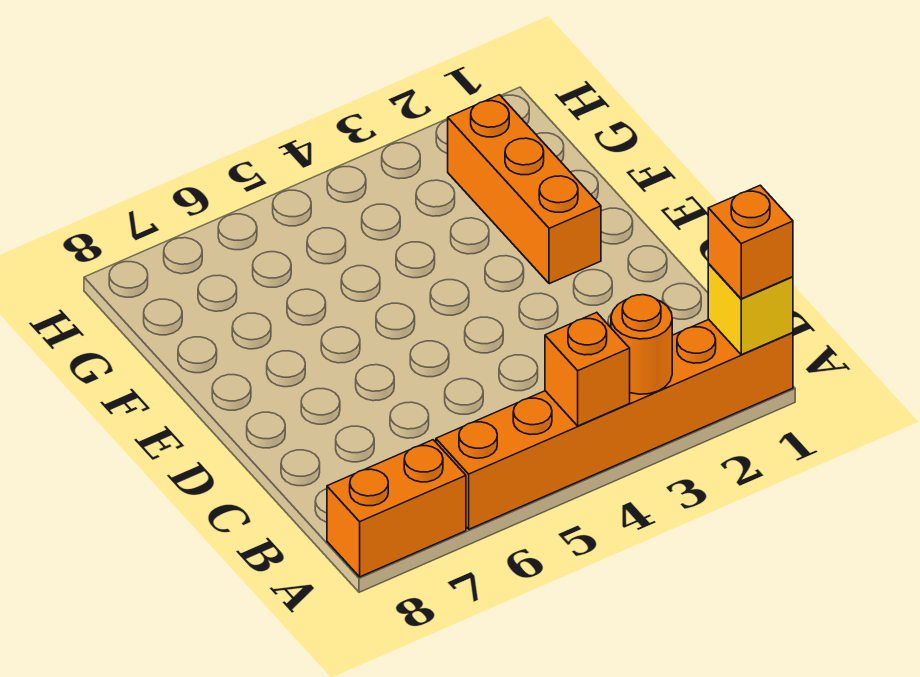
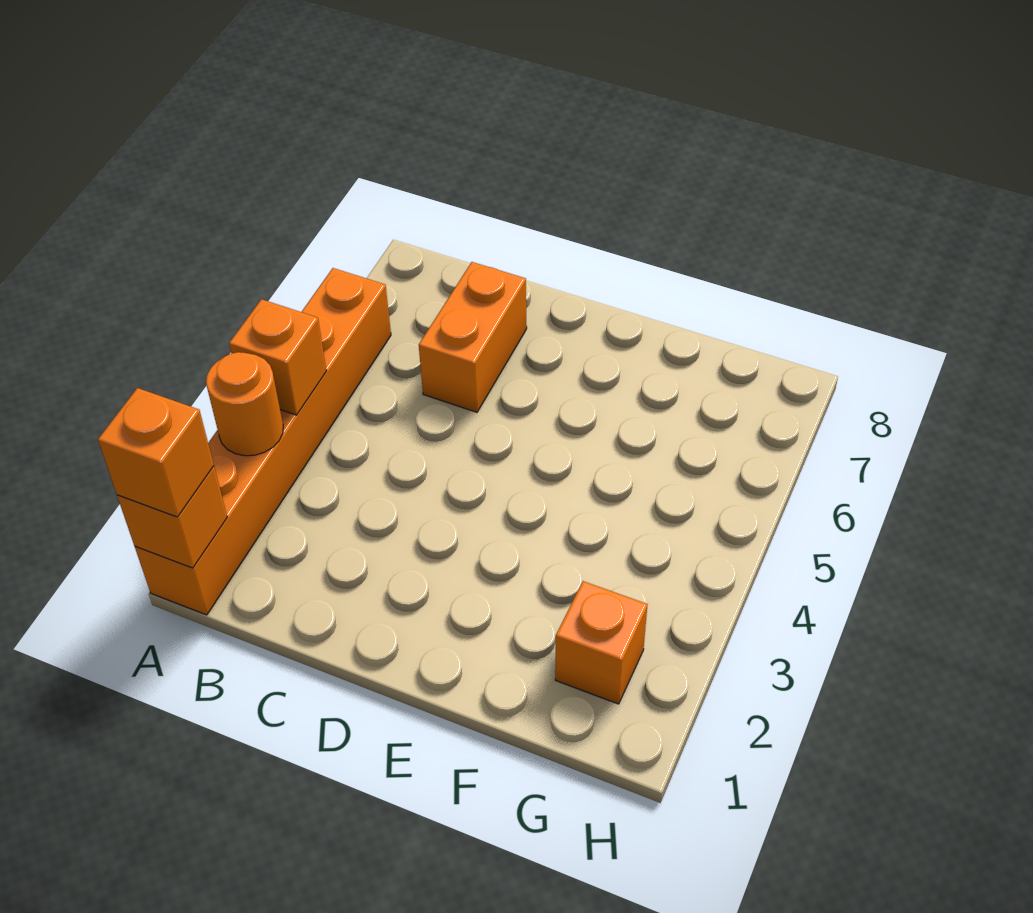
yellow 1x1 brick [708,264,793,355] -> orange 1x1 brick [117,466,227,568]
orange 1x2 brick [327,440,466,577] -> orange 1x2 brick moved to [419,262,527,412]
orange 1x3 brick [448,95,601,284] -> orange 1x1 brick [555,581,648,704]

